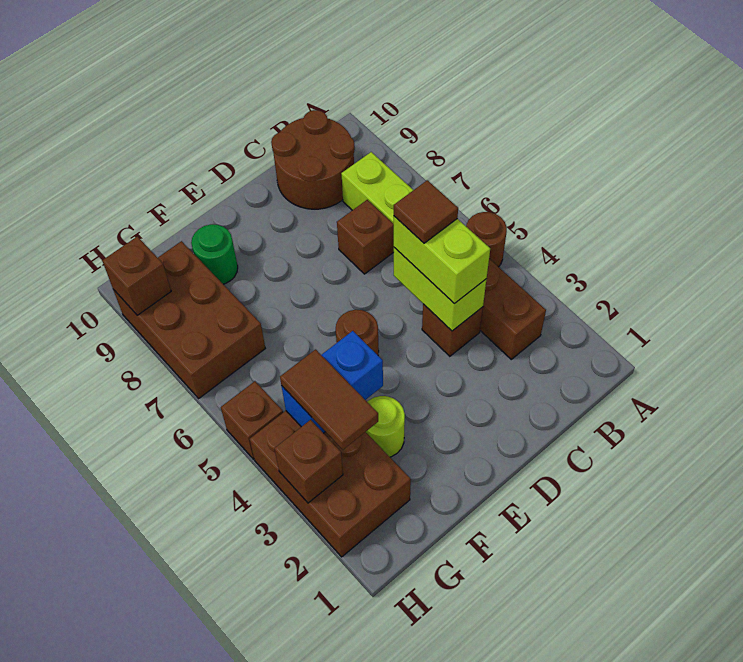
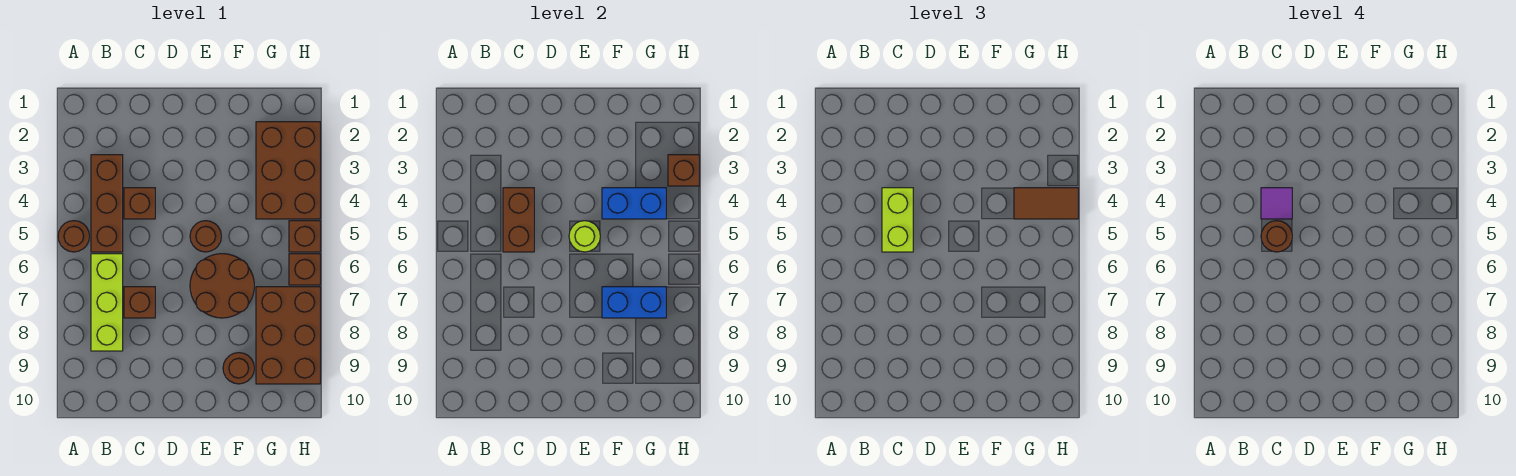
brown 2x2 round brick [271,110,355,209] -> brown 2x2 round brick moved to [190,254,254,318]
lime 1x2 brick [394,248,486,331] -> brown 1x2 brick [503,188,534,252]
none -> purple 1x1 tile [1261,188,1292,219]
brown 1x1 tile [394,180,458,243] -> brown 1x1 round brick [1261,221,1292,252]
lime 1x1 round brick [366,396,405,457] -> lime 1x1 round brick moved to [569,221,600,252]
none -> blue 1x2 brick [602,287,666,318]
green 1x1 round brick [191,224,238,284] -> brown 1x1 round brick [223,353,254,384]
brown 1x2 tile [280,349,378,450] -> brown 1x2 tile turned to [1014,188,1078,219]
brown 1x1 brick [102,236,171,315] -> brown 1x1 brick moved to [289,254,320,285]

